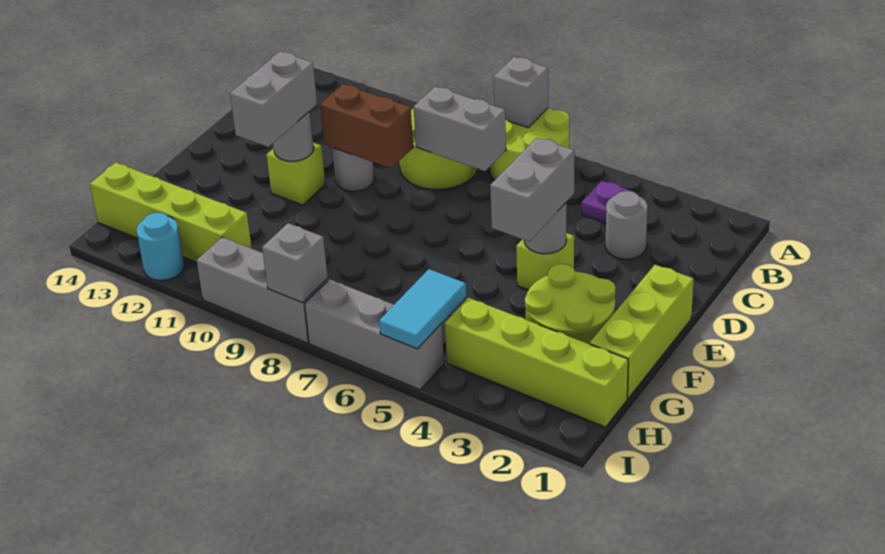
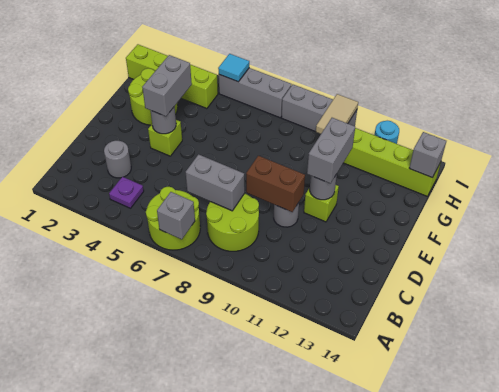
lime 1x3 brick [590,265,694,398] -> none
cyan 1x2 tile [379,269,466,349] -> cyan 1x1 tile [218,54,249,82]
none -> tan 1x2 tile [316,94,358,134]
grey 1x1 brick [262,223,328,303] -> grey 1x1 brick moved to [409,132,446,177]

